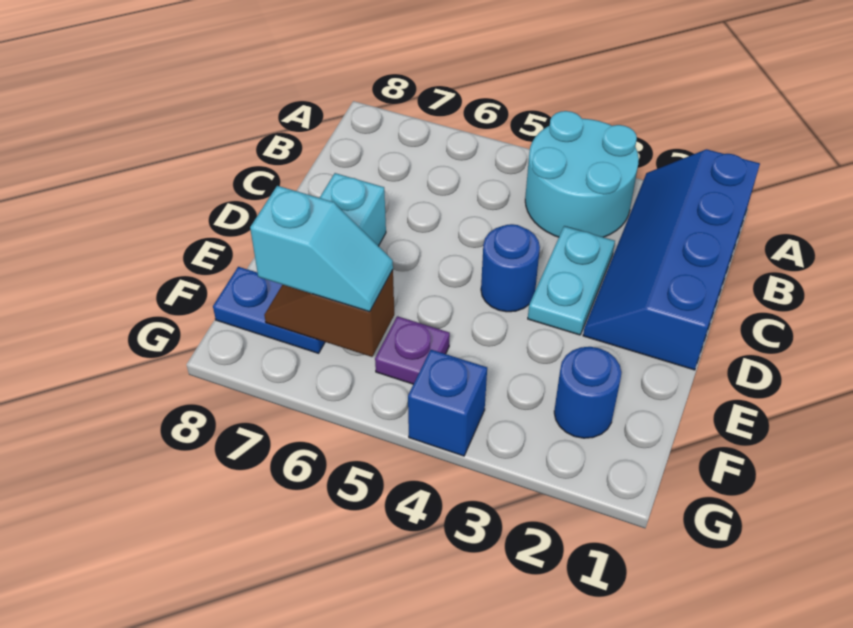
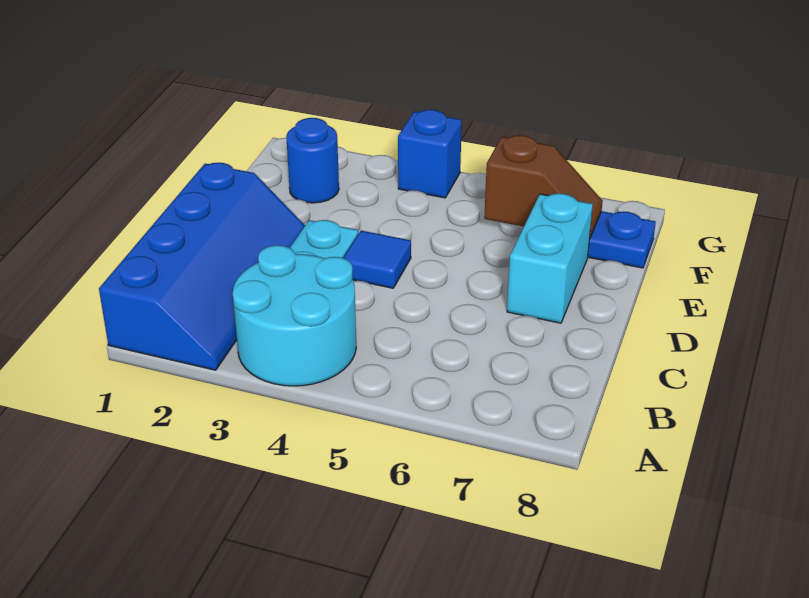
blue 1x1 round brick [481,224,540,312] -> blue 1x1 tile [343,231,411,288]
purple 1x1 plate [375,316,450,384] -> none
cyan 1x2 slope [250,186,393,312] -> none

